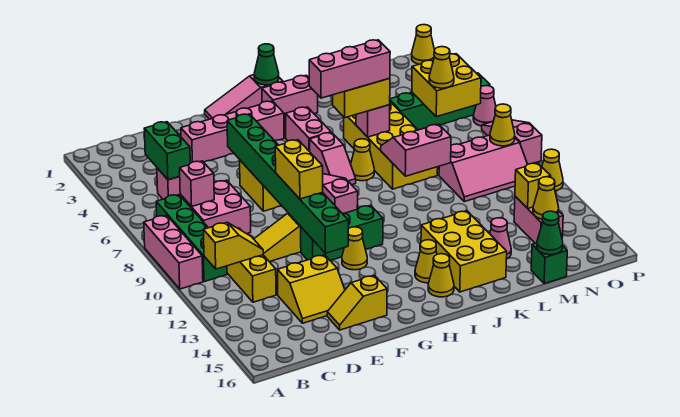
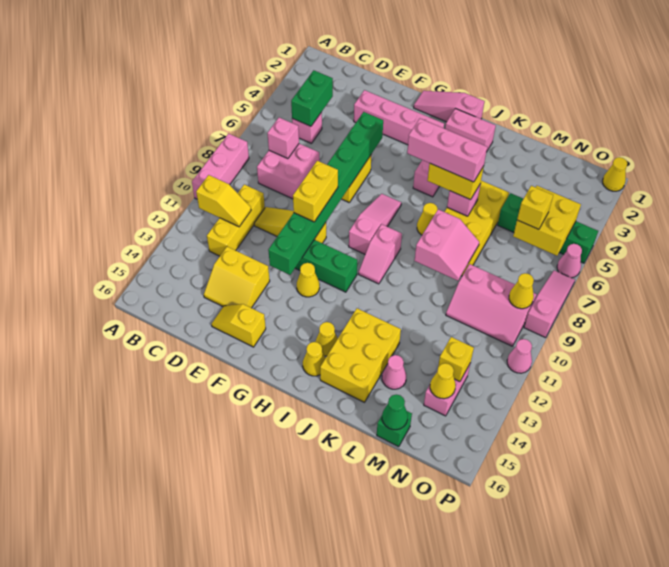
green 1x4 brick [156,195,227,282] -> none
green 1x1 cone [254,44,279,85] -> none
pink 1x2 slope [309,133,356,185] -> pink 1x2 slope moved to [359,224,402,284]
pink 2x2 slope [381,124,451,176] -> pink 2x2 slope turned to [414,209,479,281]
yellow 1x1 cone [429,47,454,88] -> yellow 1x1 brick [517,186,553,229]
yellow 1x1 cone [542,149,563,191] -> pink 1x1 cone [507,339,532,373]

